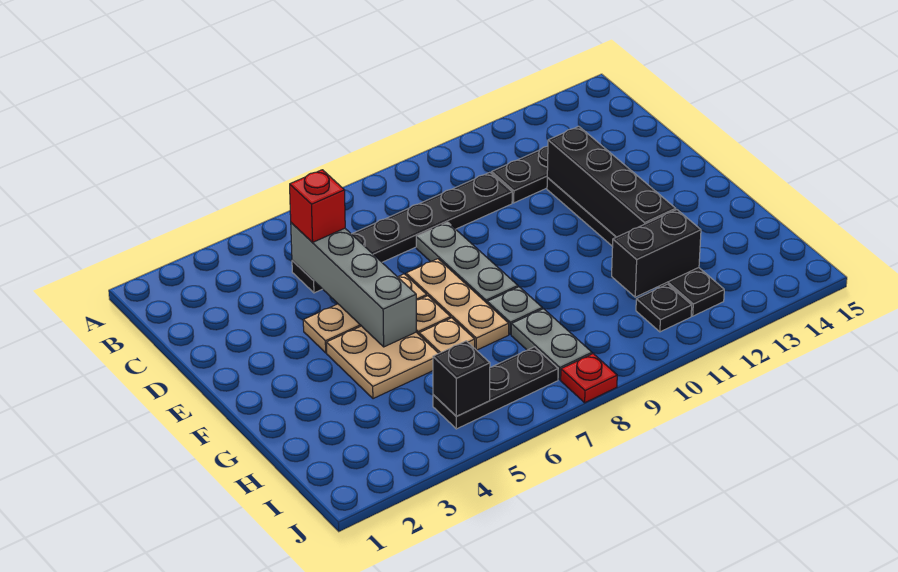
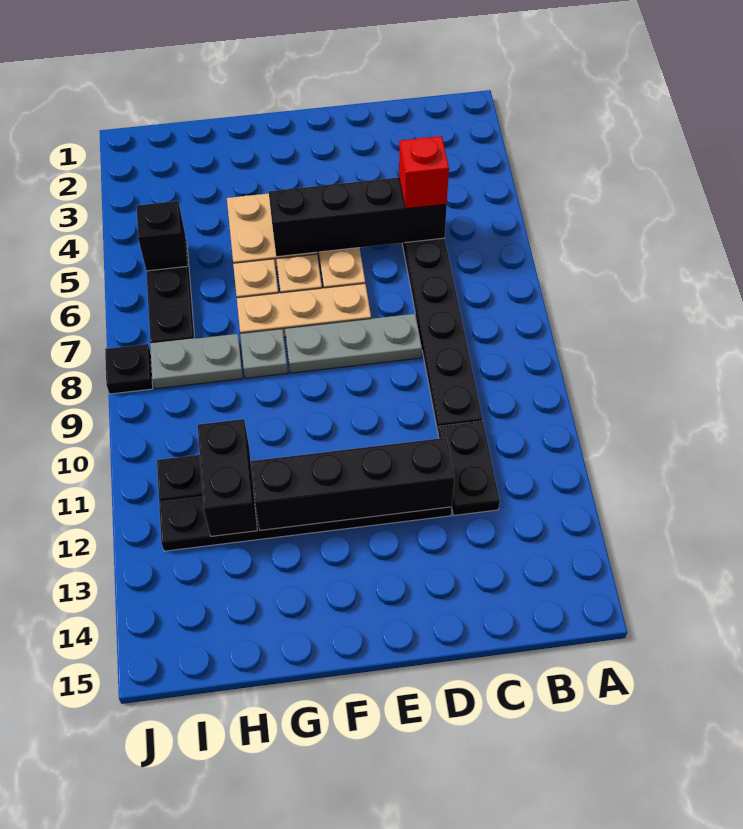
grey 1x4 brick [291,223,416,347] -> black 1x4 brick [269,177,447,257]
red 1x1 plate [561,354,617,403] -> black 1x1 plate [105,344,153,394]

